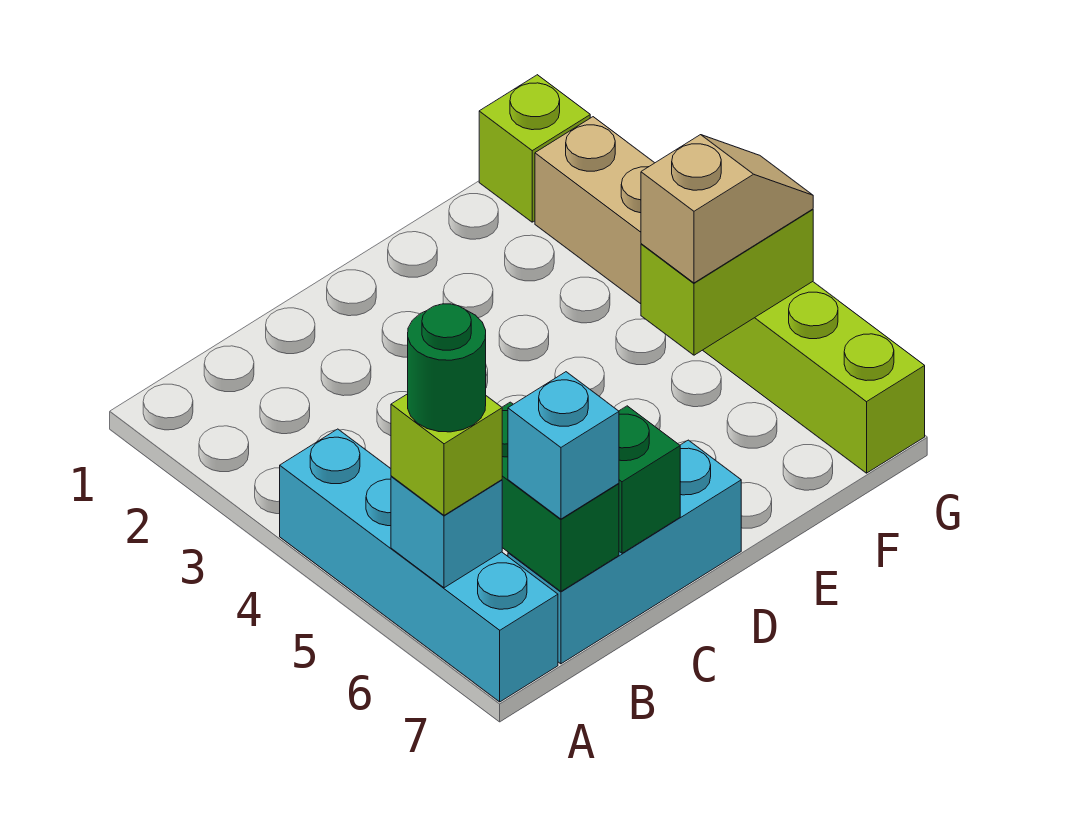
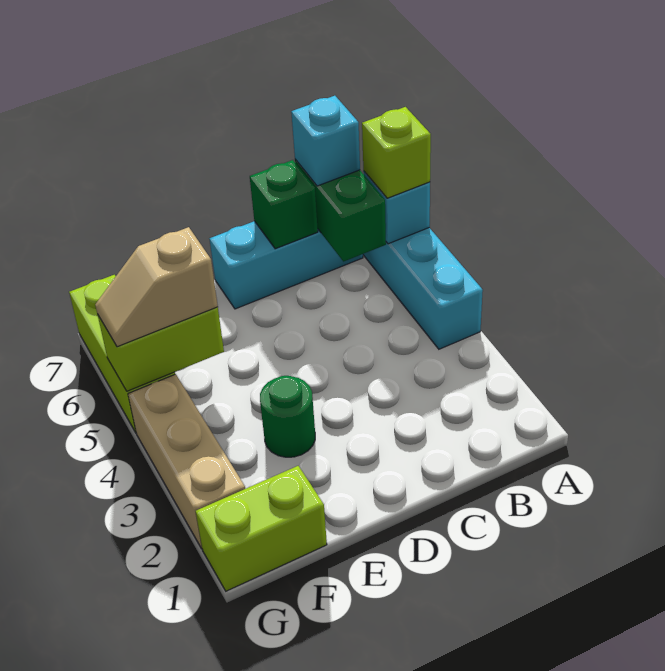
green 1x1 round brick [408,304,486,432] -> green 1x1 round brick moved to [260,376,315,457]
lime 1x1 brick [479,75,590,222] -> lime 1x2 brick [196,466,327,591]

